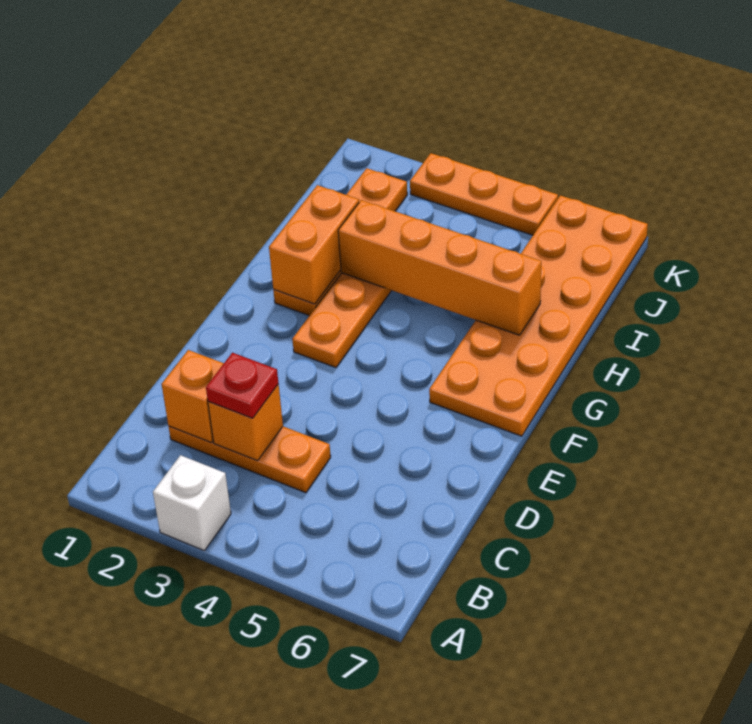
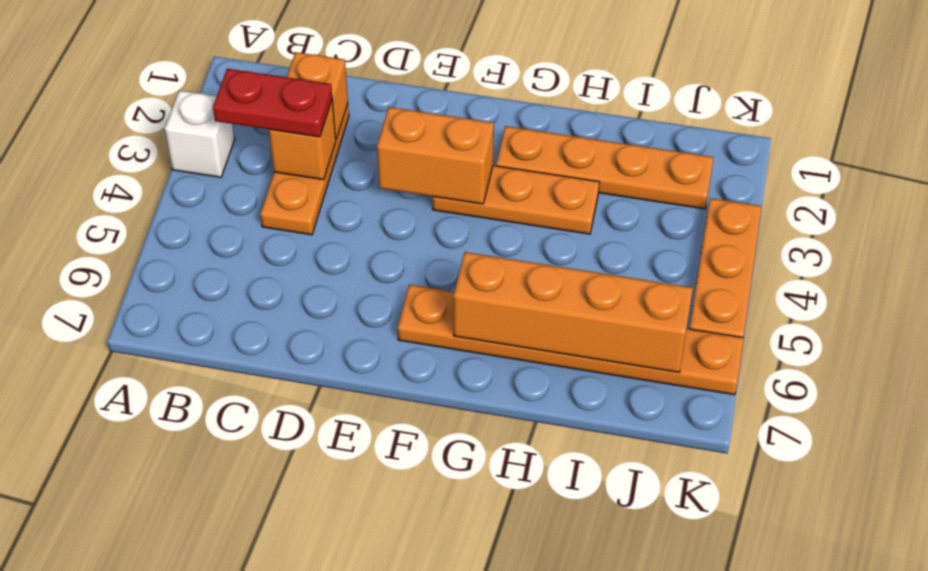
red 1x1 plate [206,353,278,418] -> red 1x2 plate [213,69,332,137]
orange 2x6 plate [429,195,648,436] -> orange 1x6 plate [398,285,744,395]
orange 1x2 brick [269,185,359,304] -> orange 1x2 brick moved to [377,107,494,204]
orange 1x4 brick [338,200,541,335] -> orange 1x4 brick turned to [453,252,693,372]

